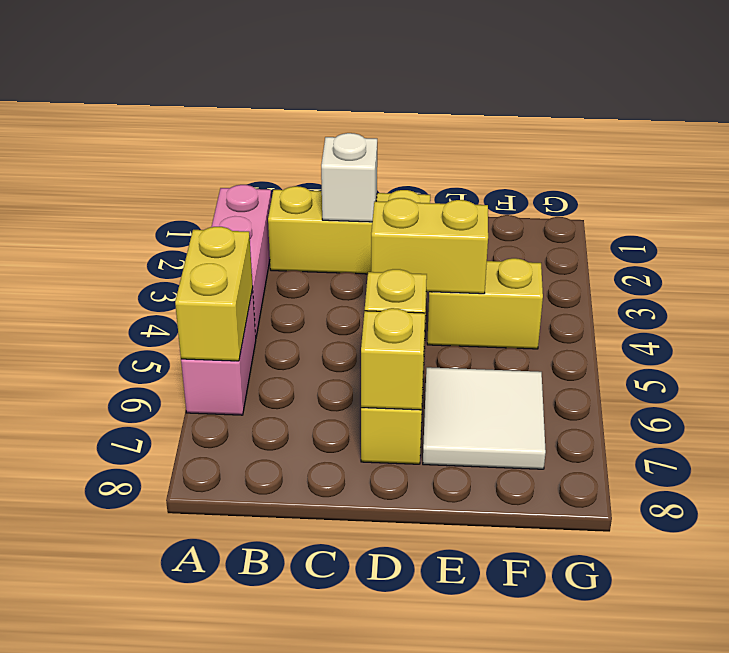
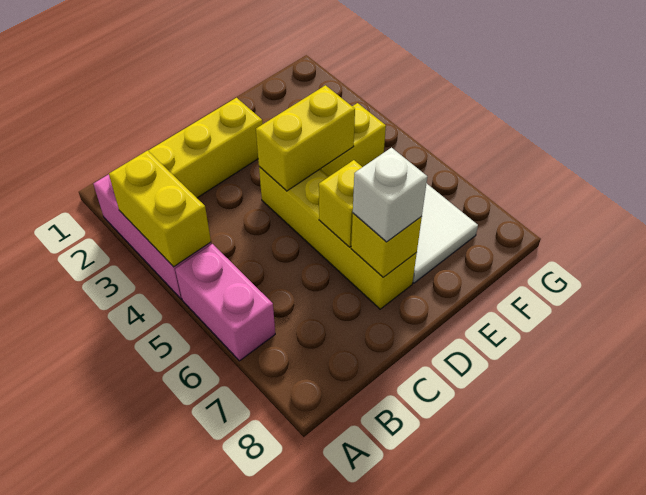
yellow 1x2 brick [175,227,253,361] -> yellow 1x2 brick moved to [109,150,211,267]
white 1x1 brick [321,133,377,222] -> white 1x1 brick moved to [353,148,427,242]

